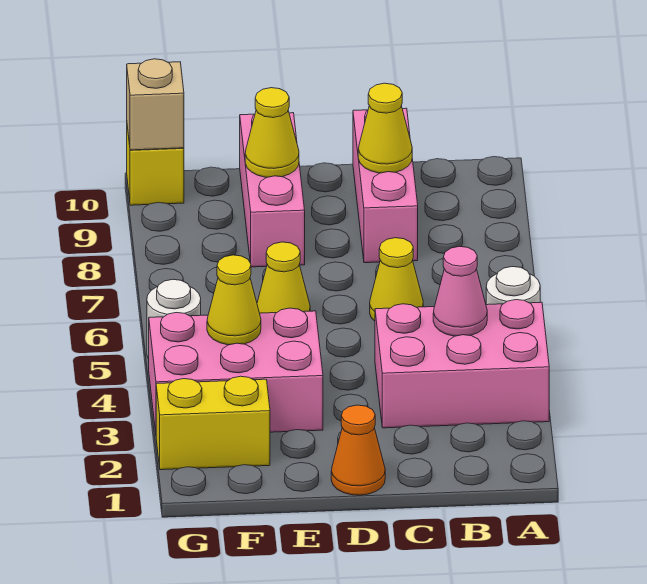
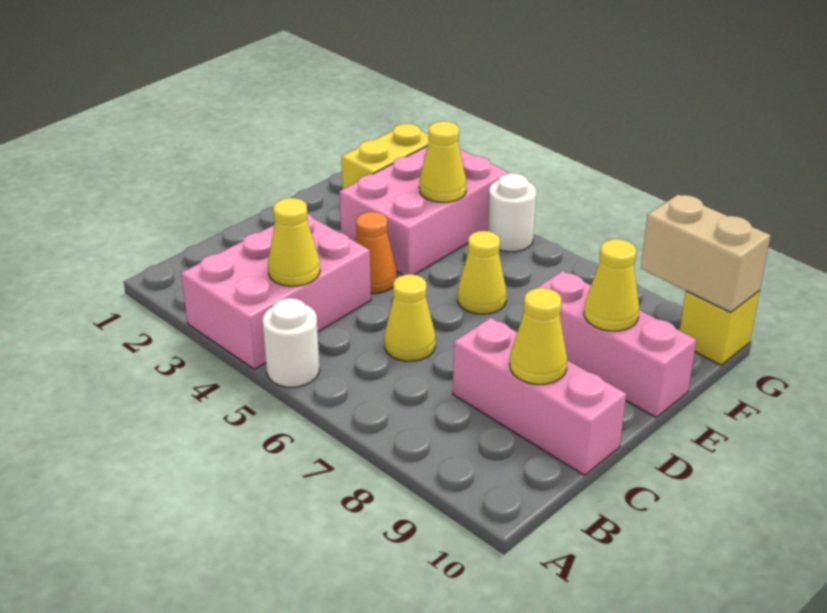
pink 1x1 cone [433,246,487,336] -> yellow 1x1 cone [268,198,320,286]
orange 1x1 cone [331,405,385,495] -> orange 1x1 cone moved to [355,212,397,293]
tan 1x1 brick [127,59,184,150] -> tan 1x2 brick [641,194,771,312]

